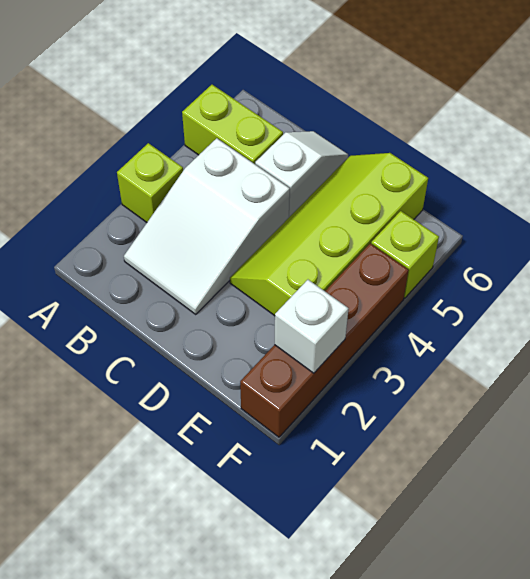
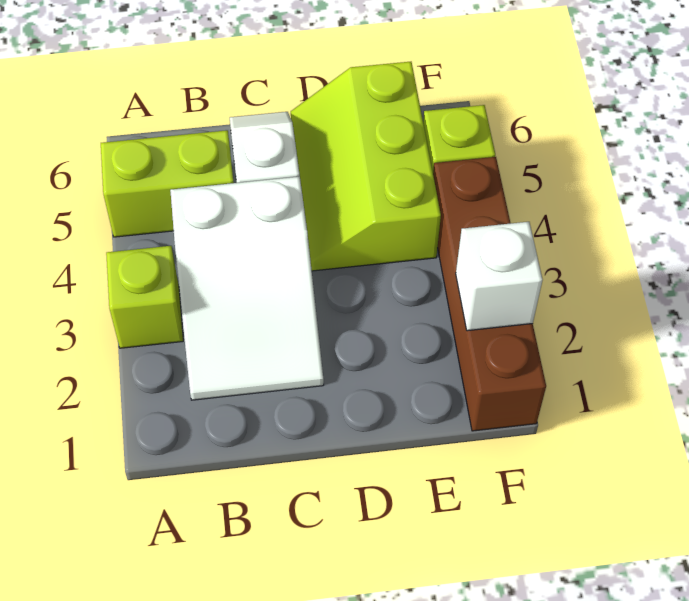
lime 2x4 slope [230,153,428,316] -> lime 2x3 slope [291,62,441,271]

